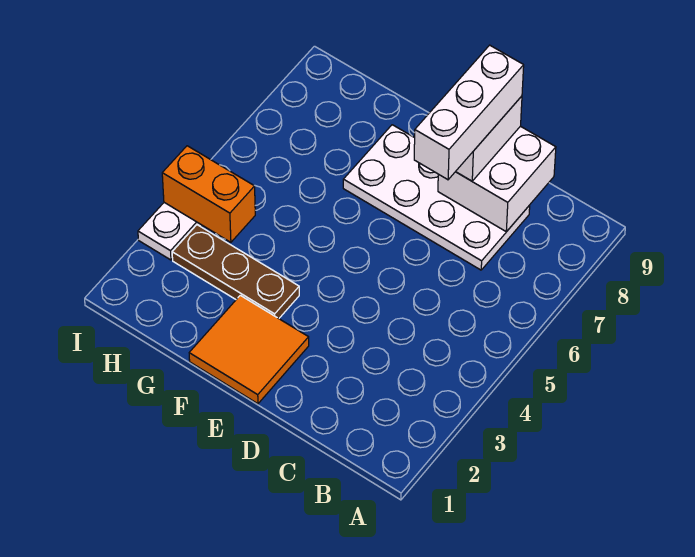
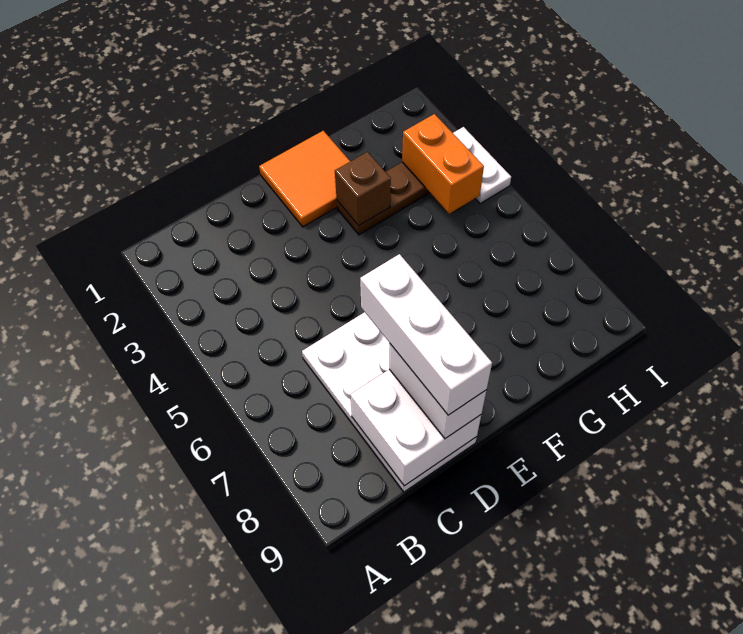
white 2x4 plate [343,125,530,270] -> white 2x4 plate turned to [302,312,477,492]
none -> brown 1x1 brick [335,152,391,226]
orange 1x2 brick [162,146,255,242] -> orange 1x2 brick turned to [402,114,484,214]

